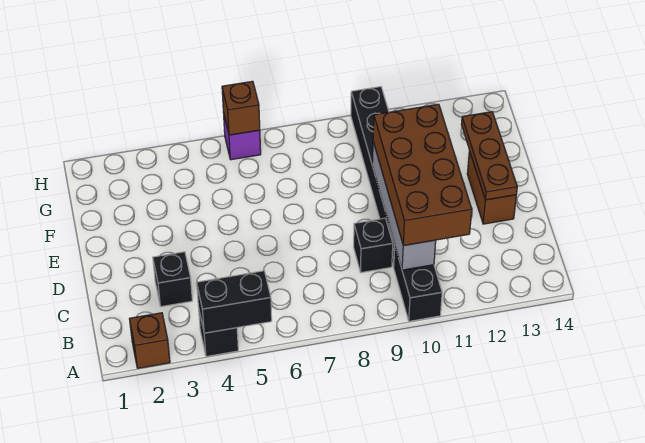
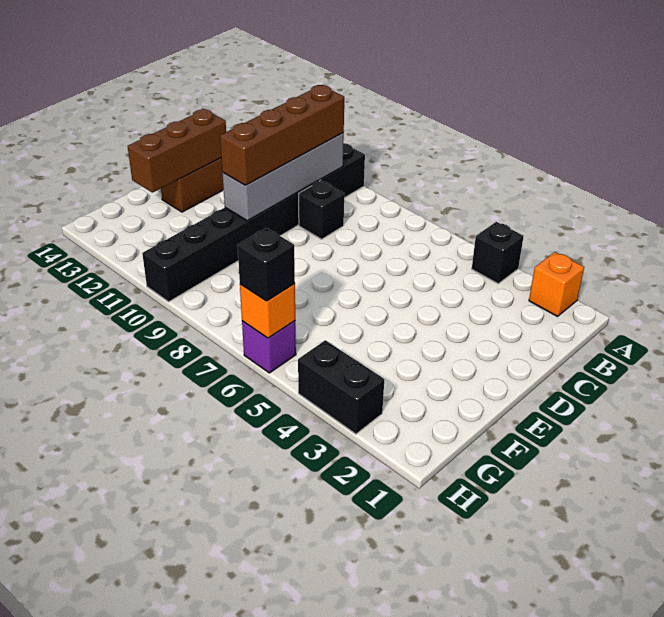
brown 1x1 brick [130,313,170,368] -> orange 1x1 brick [529,252,584,316]
black 1x2 brick [197,271,272,333] -> black 1x2 brick moved to [298,340,384,434]
brown 2x4 brick [373,104,472,246] -> brown 1x4 brick [220,85,344,185]
black 1x1 brick [153,252,192,307] -> black 1x1 brick moved to [237,228,295,301]
brown 1x3 plate [461,112,517,200] -> brown 1x3 brick [128,109,226,193]
brown 1x1 brick [222,81,260,135] -> orange 1x1 brick [240,284,295,338]

